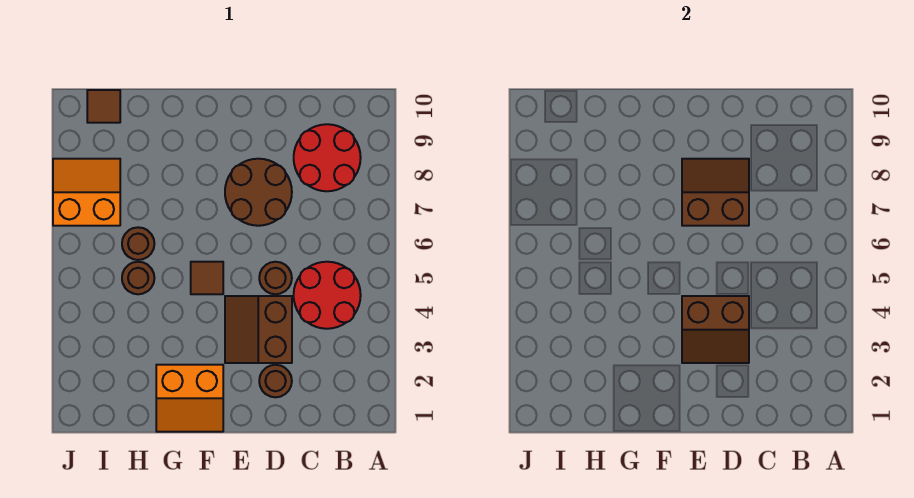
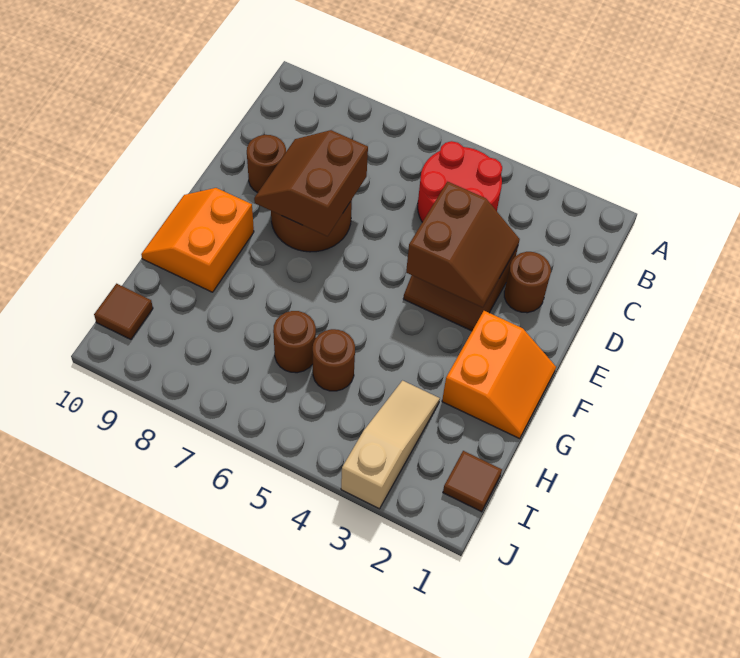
red 2x2 round brick [294,124,361,191] -> none
brown 1x1 round brick [259,262,292,294] -> brown 1x1 round brick moved to [247,135,286,193]
brown 1x1 tile [191,262,223,294] -> brown 1x1 tile moved to [443,451,502,512]
none -> tan 1x3 slope [341,381,440,509]
orange 2x2 slope [53,159,120,226] -> orange 2x2 slope moved to [141,188,254,292]

